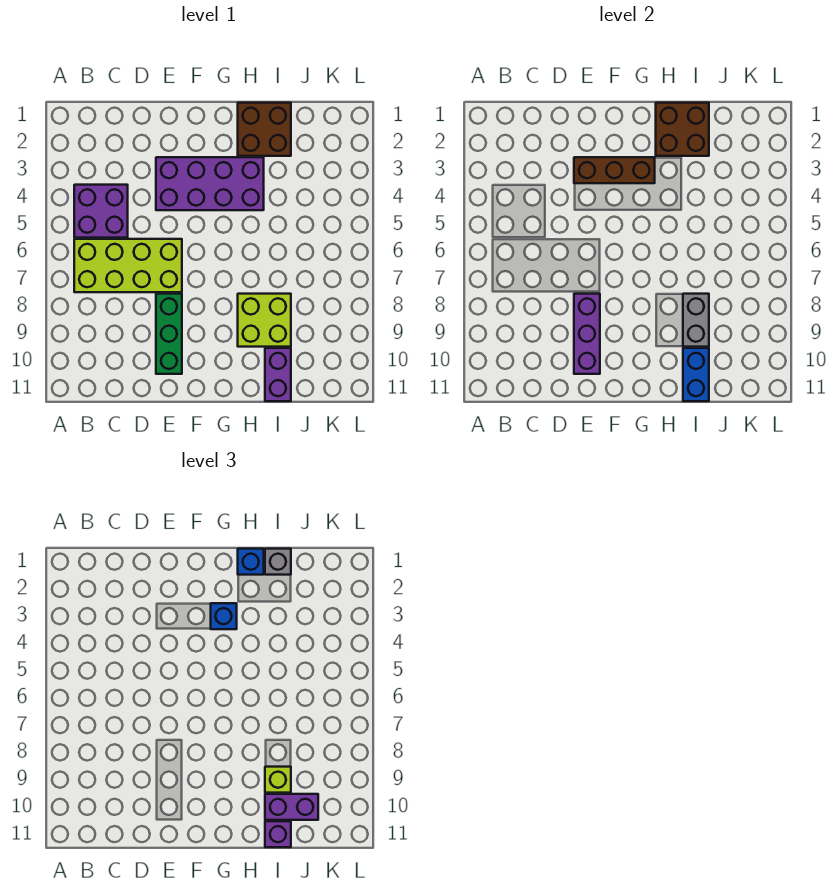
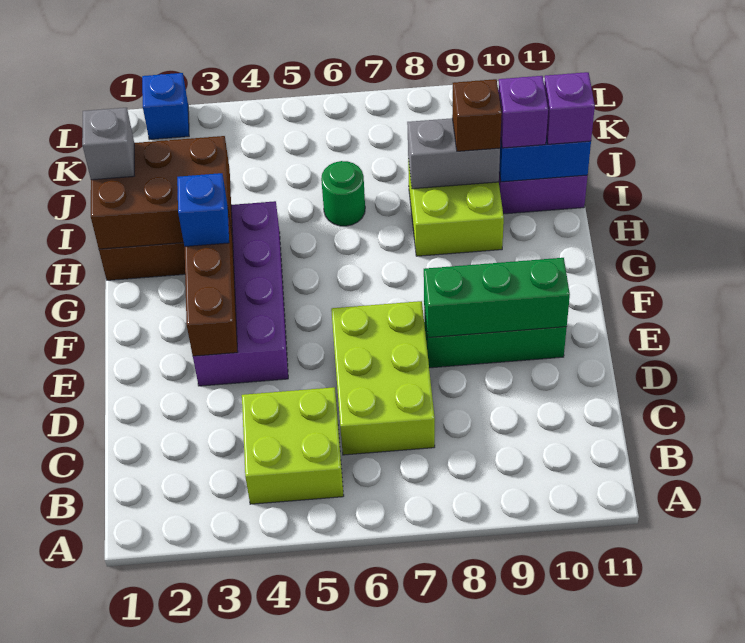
purple 2x2 brick [74,185,128,238] -> lime 2x2 brick [242,387,344,504]
lime 2x4 brick [74,239,182,292] -> lime 2x3 brick [331,301,435,455]
purple 1x3 brick [574,294,600,374] -> green 1x3 brick [424,258,570,338]
brown 2x2 brick [656,103,709,156] -> brown 2x3 brick [91,136,233,249]
blue 1x1 brick [238,549,264,575] -> blue 1x1 brick moved to [142,73,189,140]
none -> green 1x1 round brick [321,161,365,226]
lime 1x1 brick [265,767,291,793] -> brown 1x1 brick [452,79,502,151]
purple 1x2 brick [265,794,318,820] -> purple 1x1 brick [498,76,548,148]

